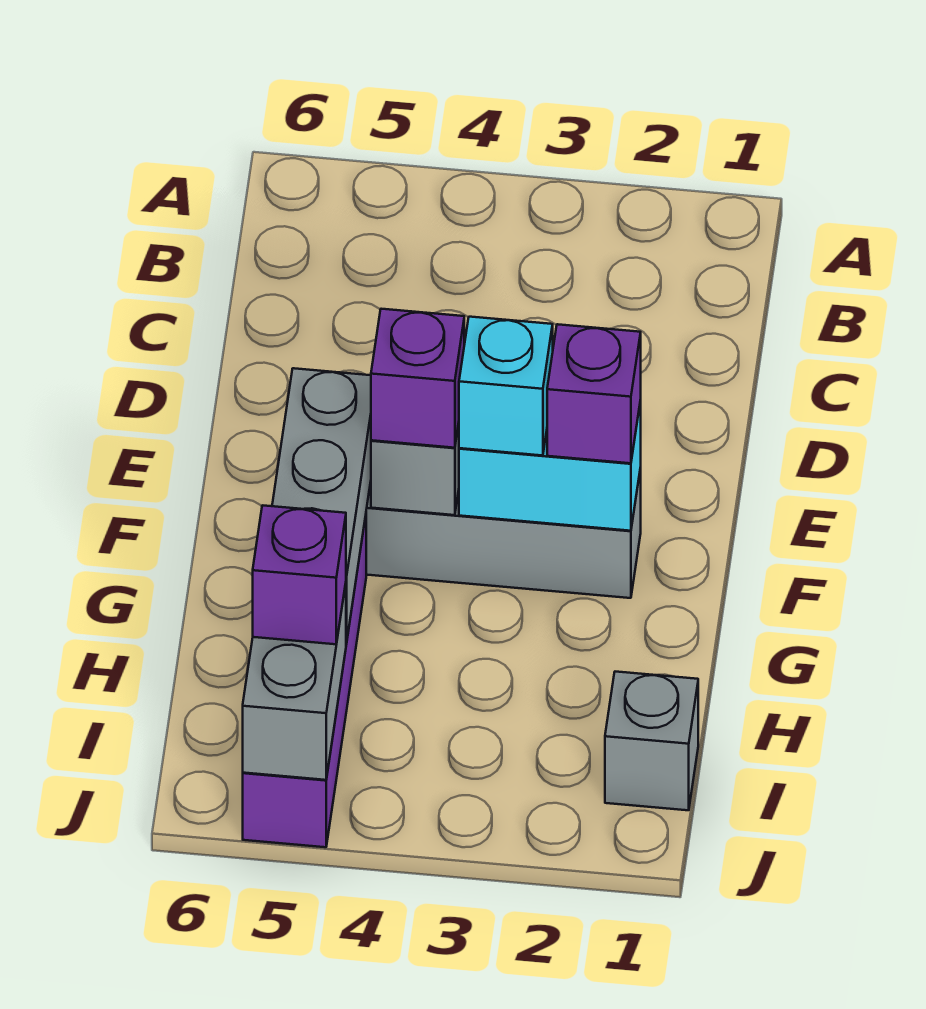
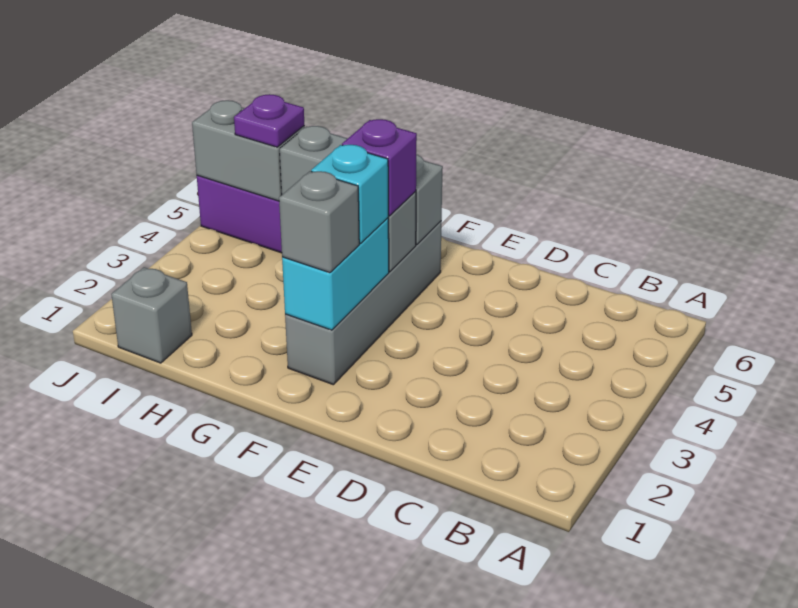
purple 1x1 brick [547,324,641,463] -> grey 1x1 brick [279,171,359,273]
purple 1x1 brick [253,505,346,644] -> purple 1x1 plate [234,94,304,147]

